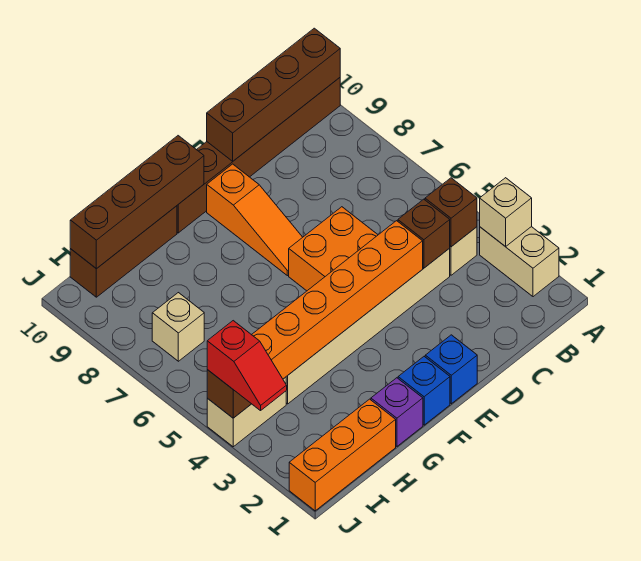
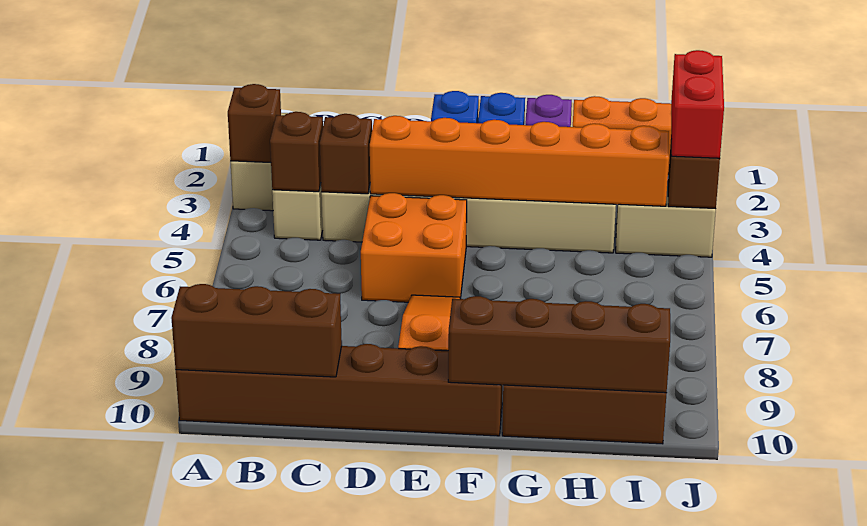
tan 1x1 brick [480,178,532,247] -> brown 1x1 brick [228,84,281,162]
brown 1x4 brick [207,28,340,161] -> brown 1x3 brick [171,284,342,377]
tan 1x1 brick [152,293,204,361] -> none
red 1x2 slope [207,321,287,411] -> red 1x2 brick [671,50,724,158]

